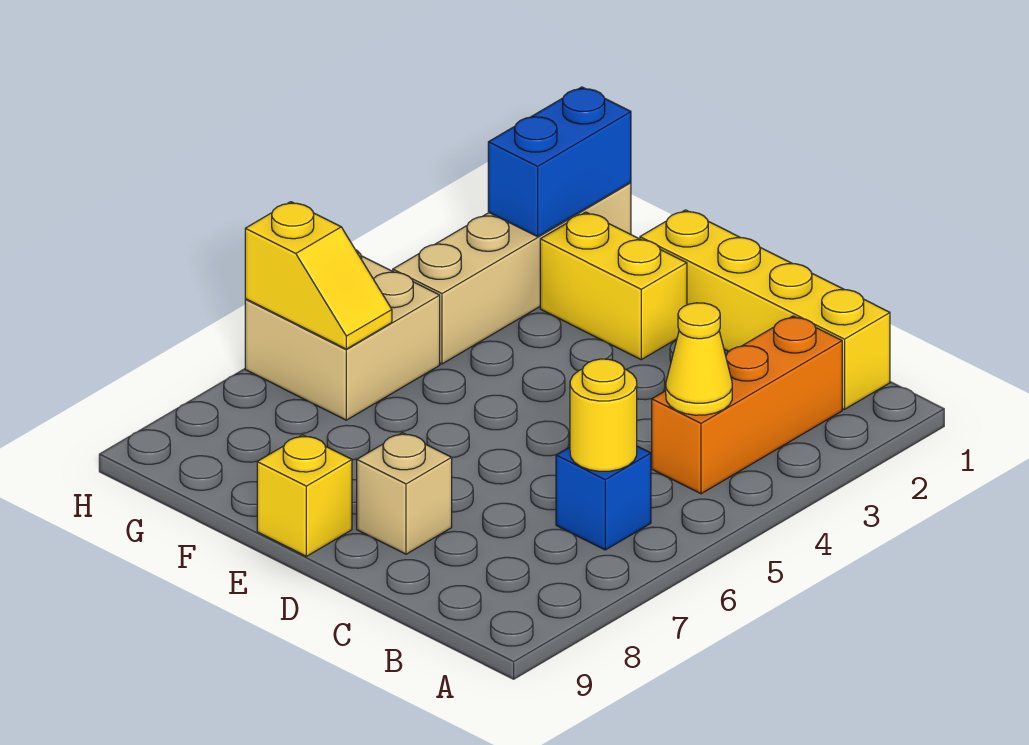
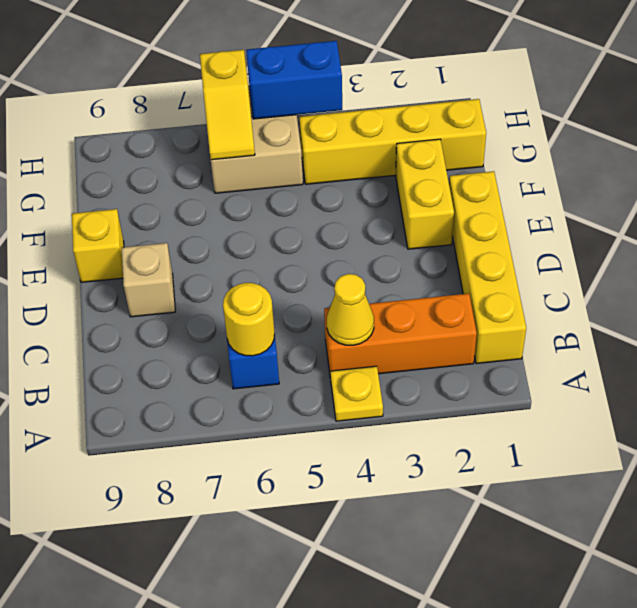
none -> yellow 1x1 plate [330,366,383,421]
tan 1x4 brick [393,182,631,364] -> yellow 1x4 brick [299,99,486,184]
blue 1x2 brick [488,87,631,237] -> blue 1x2 brick moved to [246,41,342,119]

